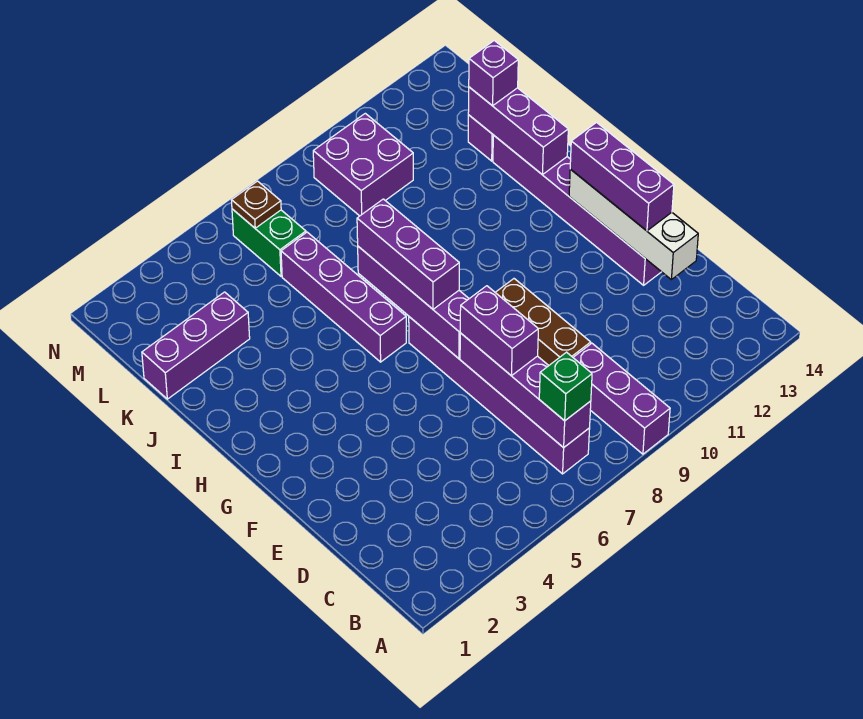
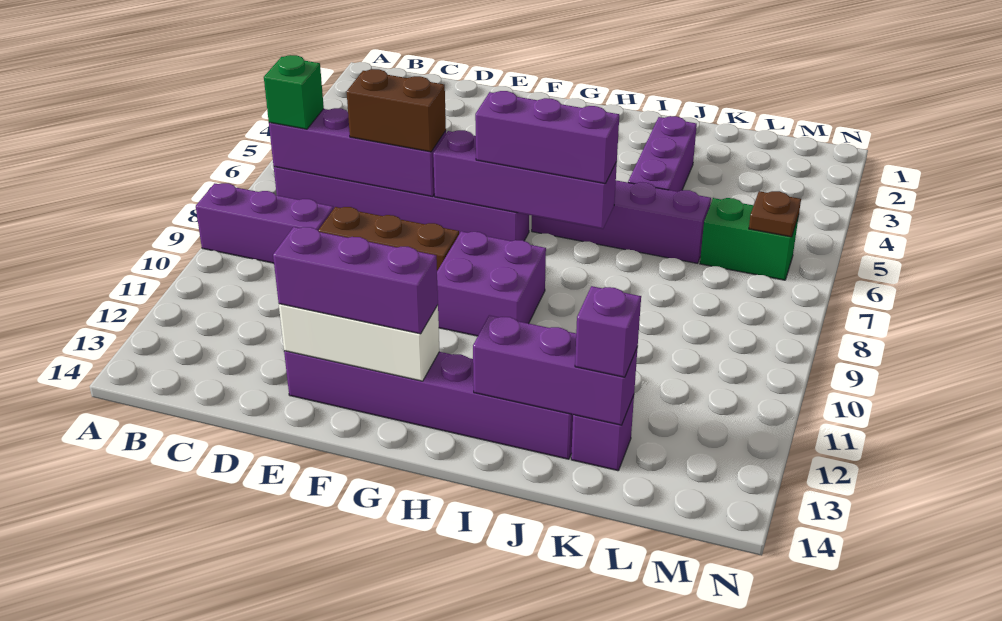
purple 1x2 brick [460,286,538,376] -> brown 1x2 brick [347,69,446,152]
white 1x4 brick [569,169,698,280] -> white 1x3 brick [279,304,439,381]
purple 1x3 brick [142,292,250,399] -> purple 1x3 brick moved to [628,116,697,192]
purple 2x2 brick [313,113,413,216] -> purple 2x2 brick moved to [437,231,546,336]

